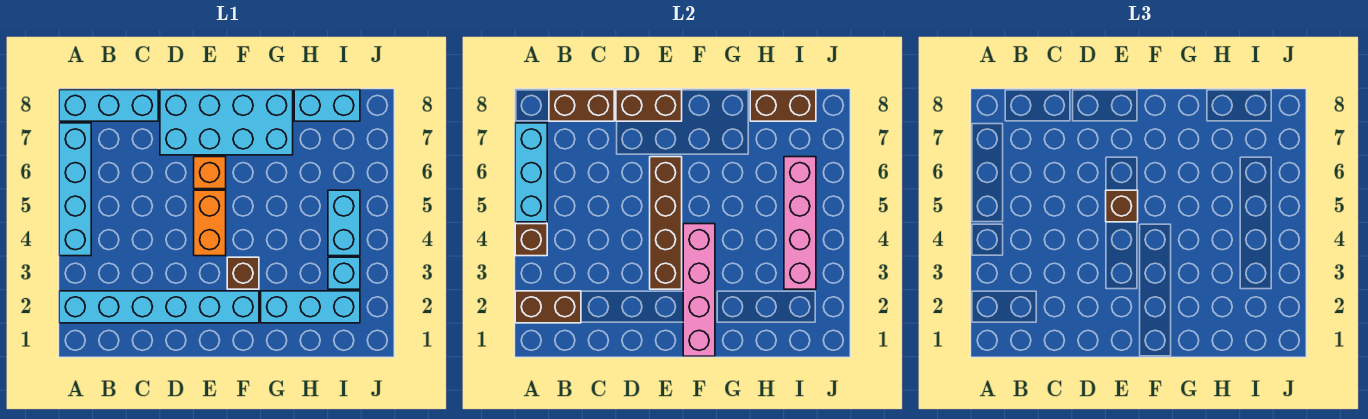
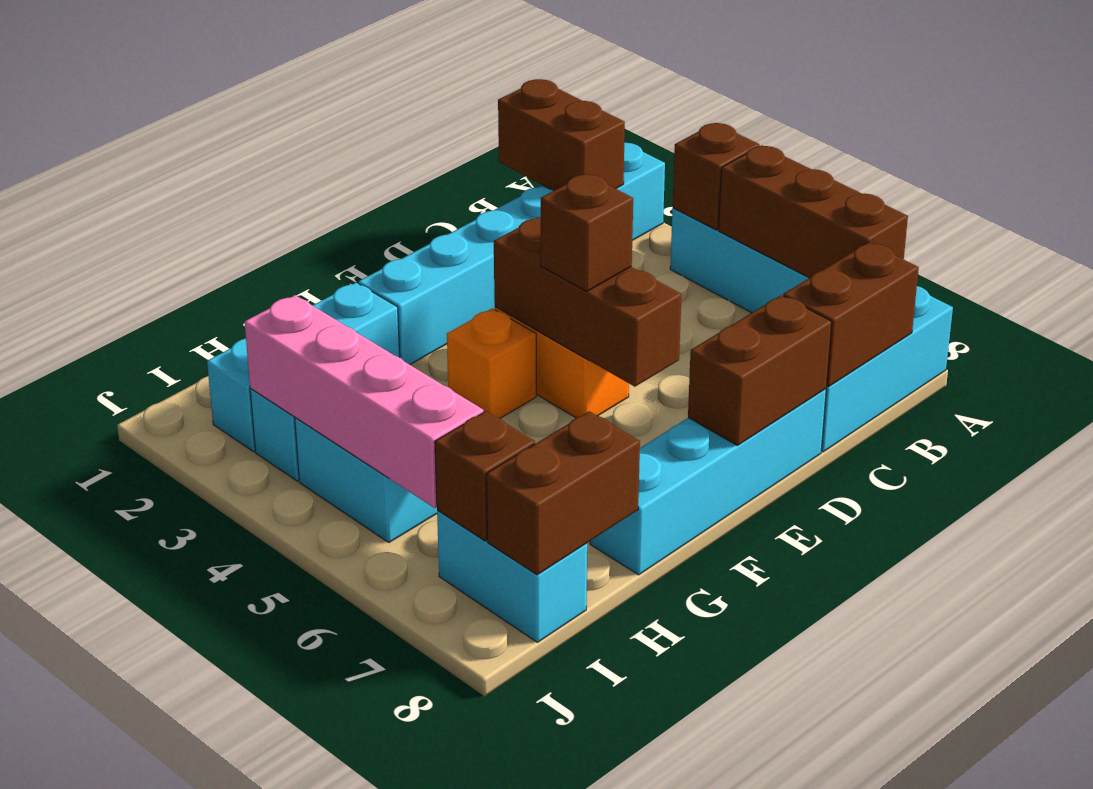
brown 1x2 brick [515,291,581,323] -> brown 1x2 brick turned to [498,79,625,191]
cyan 1x3 brick [515,123,547,222] -> brown 1x3 brick [719,145,908,278]
cyan 2x4 brick [160,90,293,155] -> cyan 1x4 brick [590,389,826,575]
brown 1x4 brick [650,157,682,289] -> brown 1x3 brick [494,217,682,387]
orange 1x1 brick [194,157,226,189] -> orange 1x1 brick moved to [447,308,536,418]
pink 1x4 brick [683,224,715,356] -> none
brown 1x1 brick [227,257,259,289] -> brown 1x1 brick moved to [435,411,535,541]
cyan 1x2 brick [294,90,360,121] -> cyan 1x2 brick turned to [437,510,587,642]

